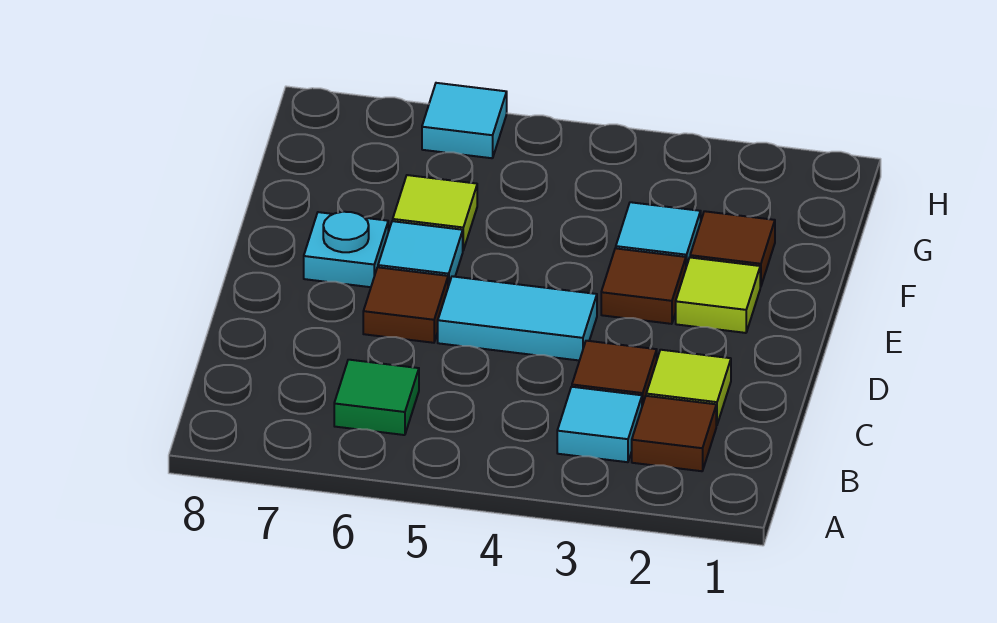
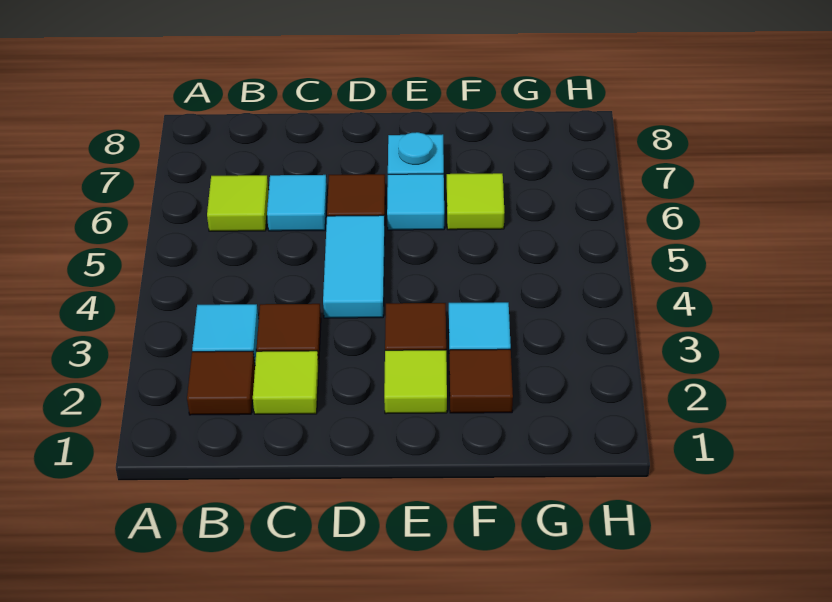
green 1x1 tile [334,360,419,435] -> lime 1x1 tile [207,175,269,231]
cyan 1x1 tile [422,83,507,158] -> cyan 1x1 tile moved to [267,175,327,231]

